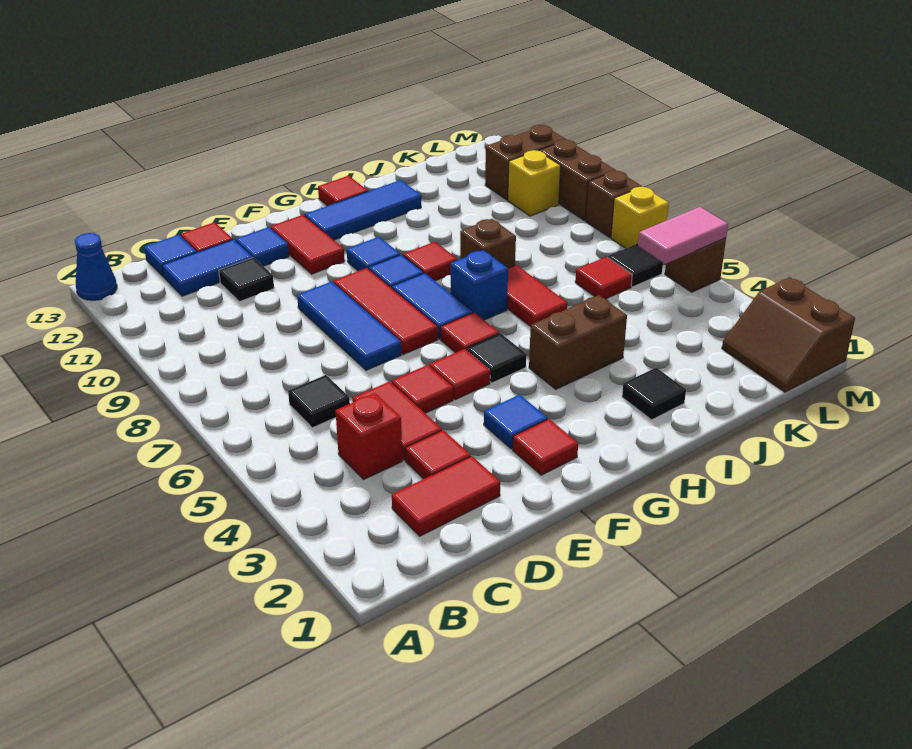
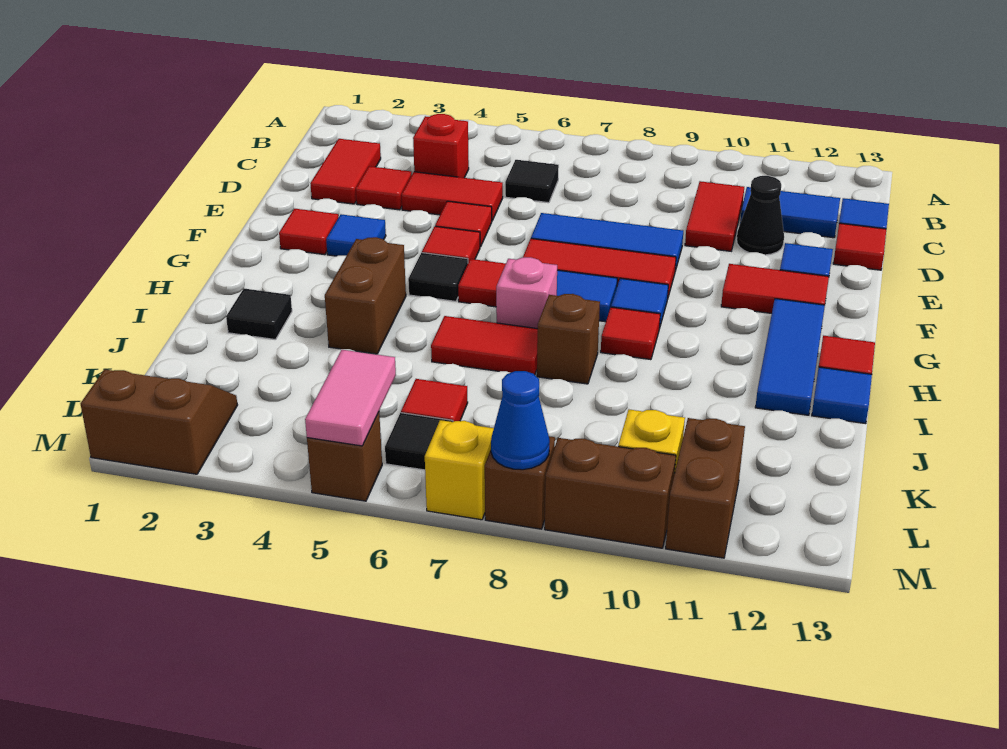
blue 1x1 cone [75,233,117,300] -> blue 1x1 cone moved to [491,371,550,470]
none -> red 1x2 tile [685,181,744,251]
blue 1x2 tile [162,240,253,296] -> blue 1x2 tile turned to [740,187,840,238]
black 1x1 tile [219,257,274,302] -> black 1x1 cone [737,176,784,255]
blue 1x1 tile [347,237,400,271] -> blue 1x1 tile moved to [812,367,872,424]
blue 1x1 brick [451,250,508,320] -> pink 1x1 brick [496,257,557,329]

